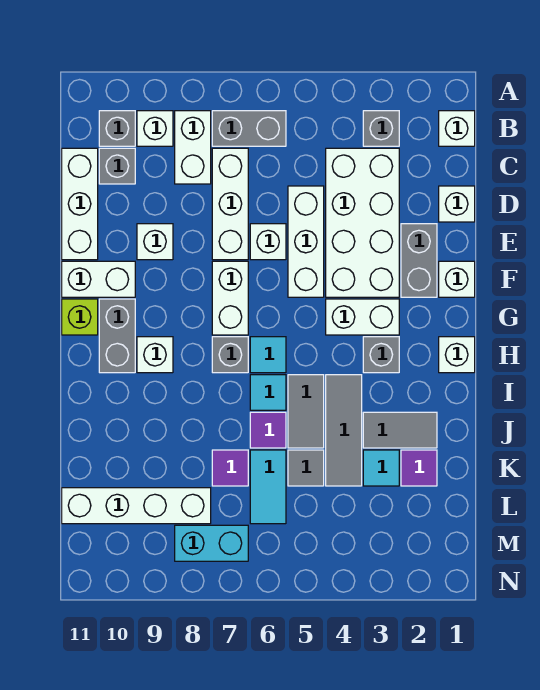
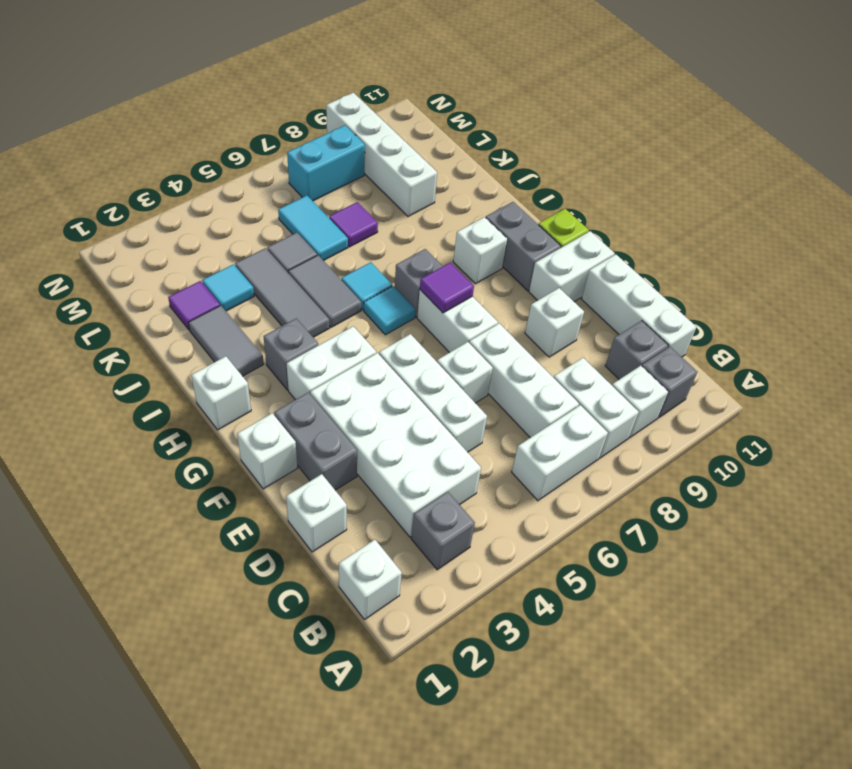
grey 1x2 brick [212,111,286,146] -> white 1x2 brick [512,405,608,501]
grey 1x2 tile [363,412,437,448] -> grey 1x2 tile turned to [188,306,264,376]
purple 1x1 tile [250,412,286,448] -> purple 1x1 tile moved to [420,263,474,313]
white 1x4 brick [62,488,211,524] -> white 1x4 brick turned to [326,93,437,216]

